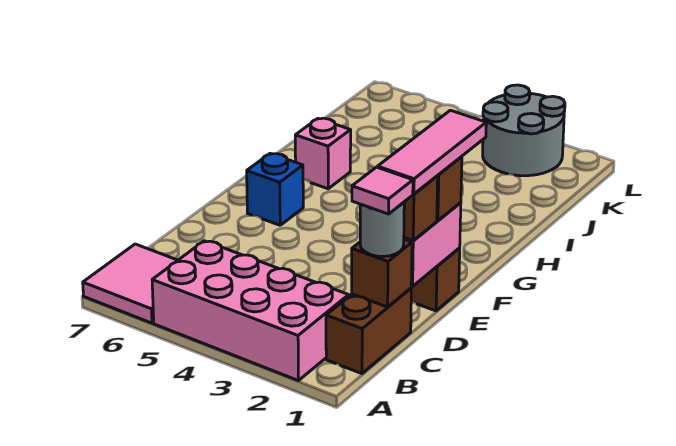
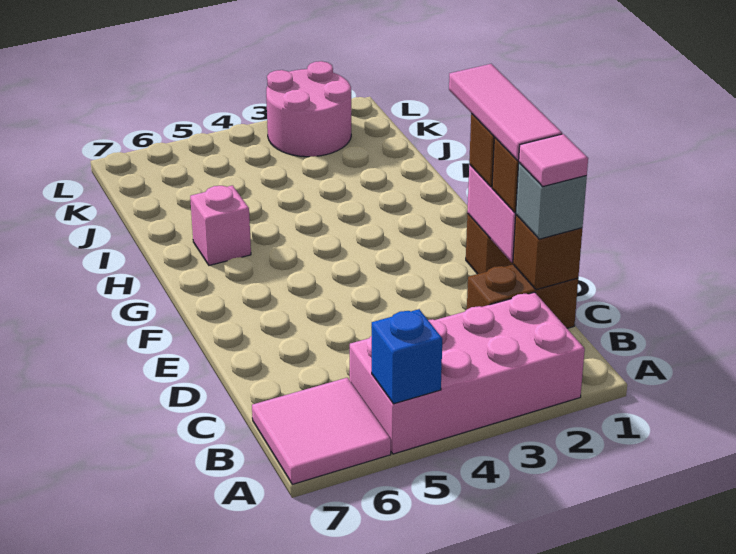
brown 1x2 brick [326,288,411,374] -> brown 1x2 brick turned to [467,265,578,328]
grey 1x1 round brick [360,202,404,257] -> grey 1x1 brick [516,163,587,239]
blue 1x1 brick [247,154,303,225] -> blue 1x1 brick moved to [372,309,442,404]
grey 2x2 round brick [483,85,565,176] -> pink 2x2 round brick [266,61,351,157]

